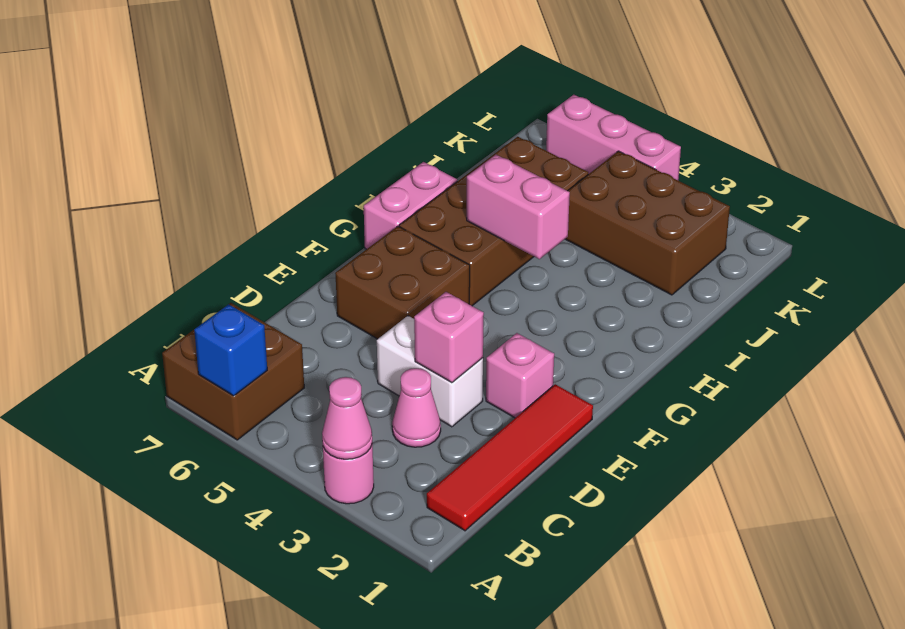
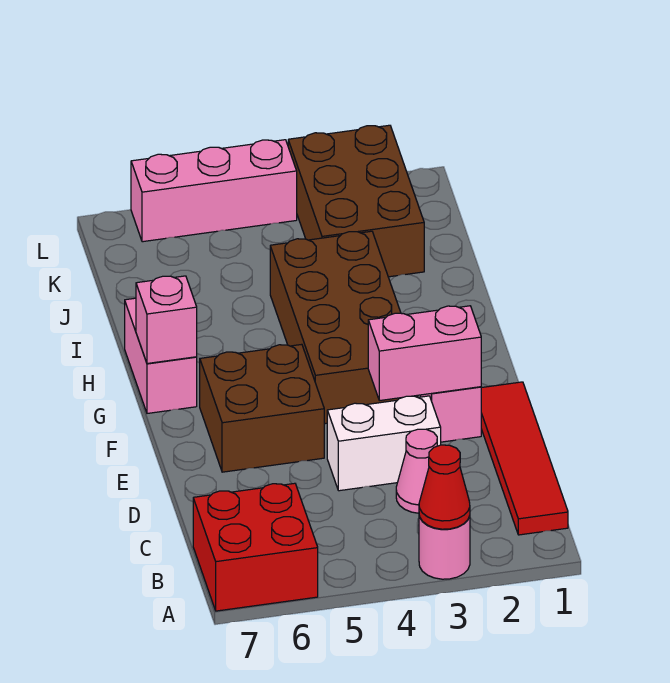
pink 1x1 cone [322,377,372,459] -> red 1x1 cone [419,445,470,529]
brown 2x2 brick [162,303,304,440] -> red 2x2 brick [193,483,318,611]
blue 1x1 brick [194,304,267,396] -> none
pink 1x1 brick [414,292,484,383] -> pink 1x1 brick moved to [136,276,197,363]
brown 2x4 brick [399,137,588,306] -> brown 2x4 brick moved to [270,231,418,424]
pink 1x2 brick [467,155,570,259] -> pink 1x2 brick moved to [368,306,481,401]
brown 2x3 brick [566,151,730,295] -> brown 2x3 brick turned to [288,125,424,277]

